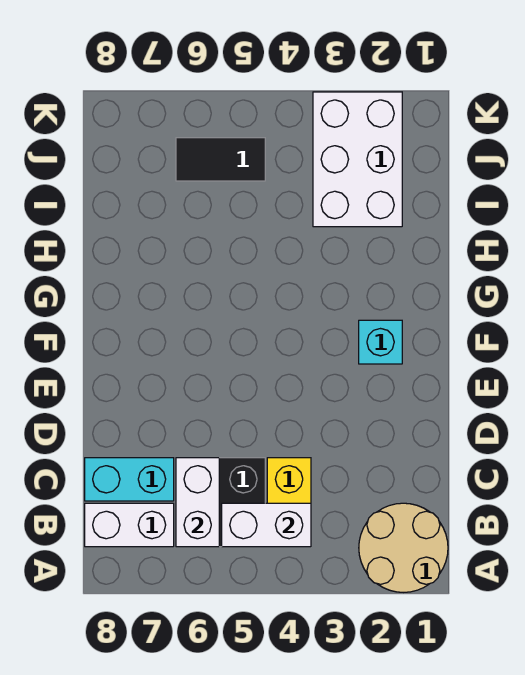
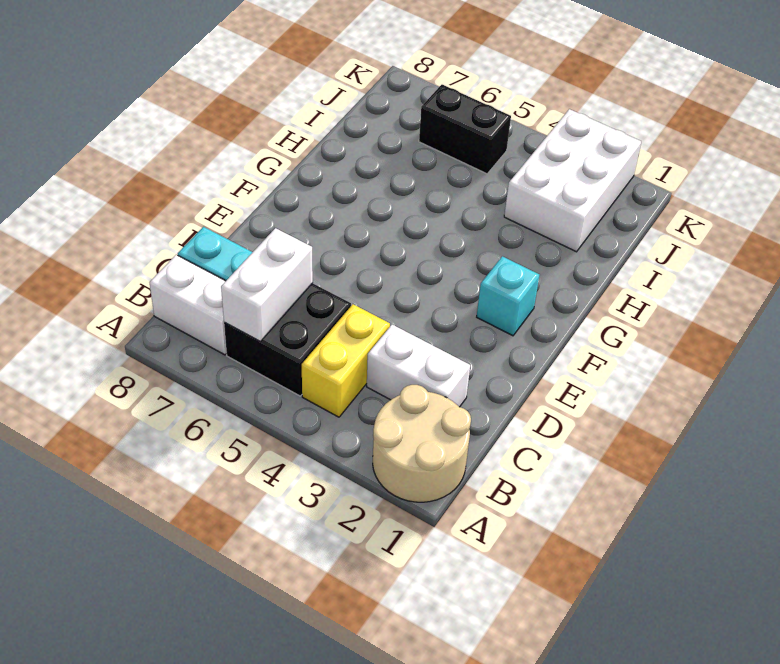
white 1x2 brick [222,503,311,547] -> white 1x2 brick moved to [367,325,470,407]
black 1x2 tile [176,138,265,181] -> black 1x2 brick [419,85,511,174]

